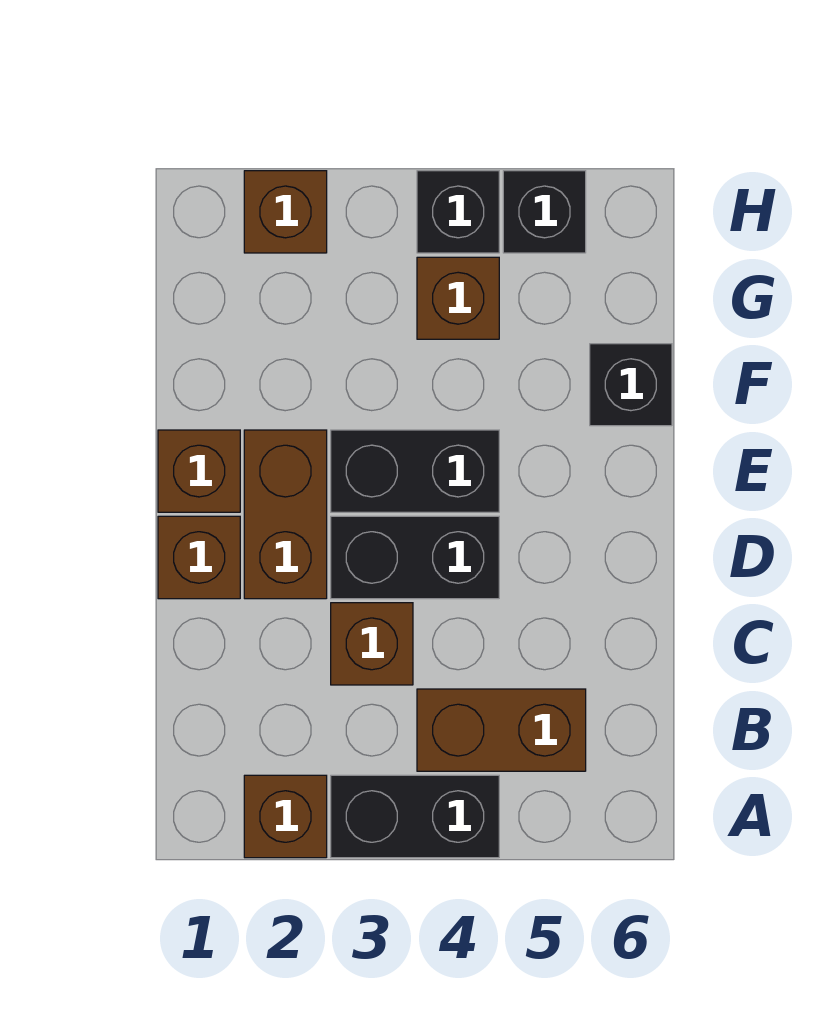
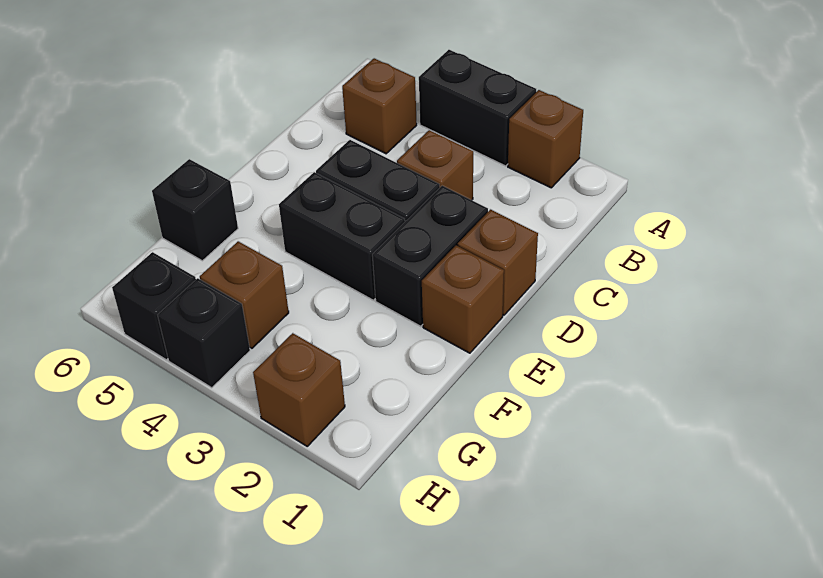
brown 1x2 brick [417,689,586,771] -> brown 1x1 brick [342,58,417,154]
brown 1x2 brick [244,430,327,599] -> black 1x2 brick [372,186,488,326]

